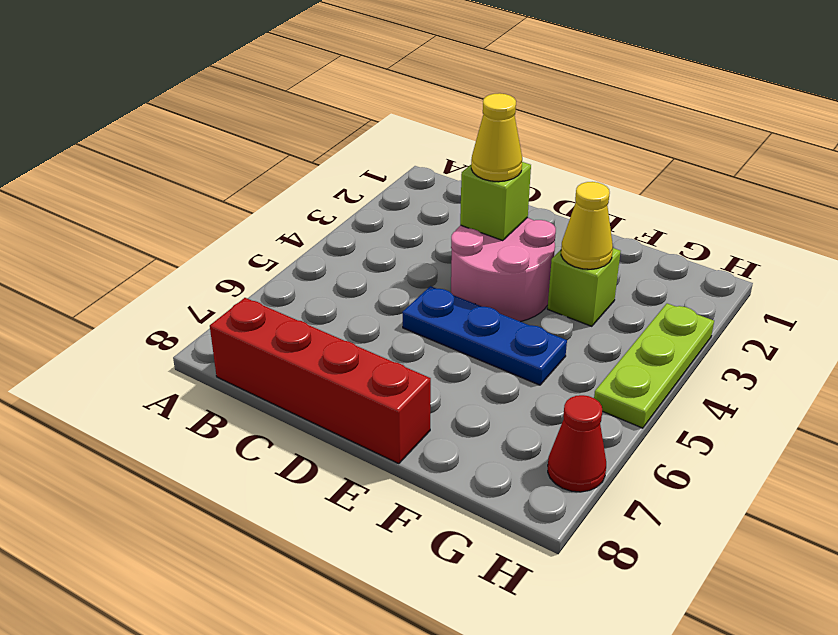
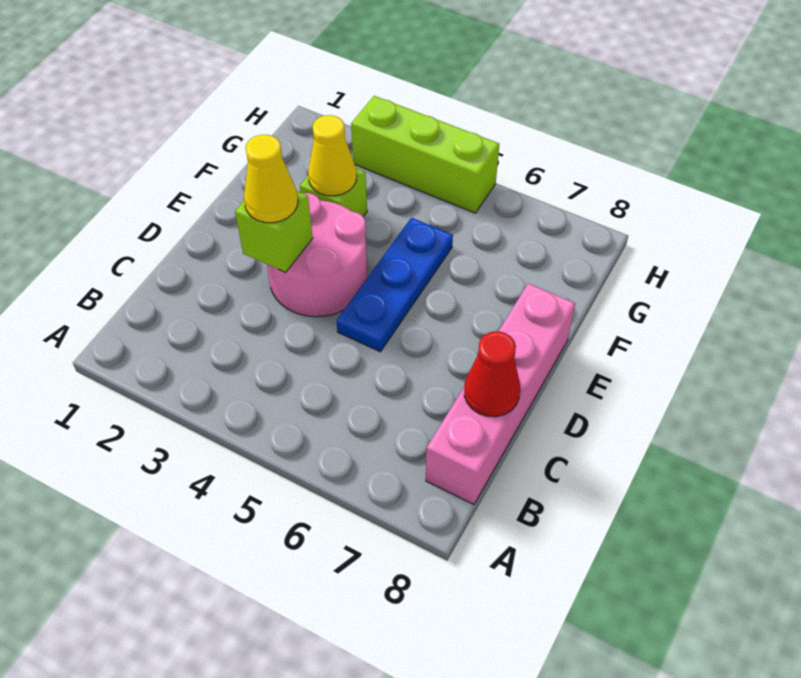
red 1x4 brick [210,298,431,464] -> pink 1x4 brick [426,284,575,504]
lime 1x3 plate [594,303,714,428] -> lime 1x3 brick [351,96,499,213]
red 1x1 cone [548,395,606,492] -> red 1x1 cone moved to [464,331,520,417]

